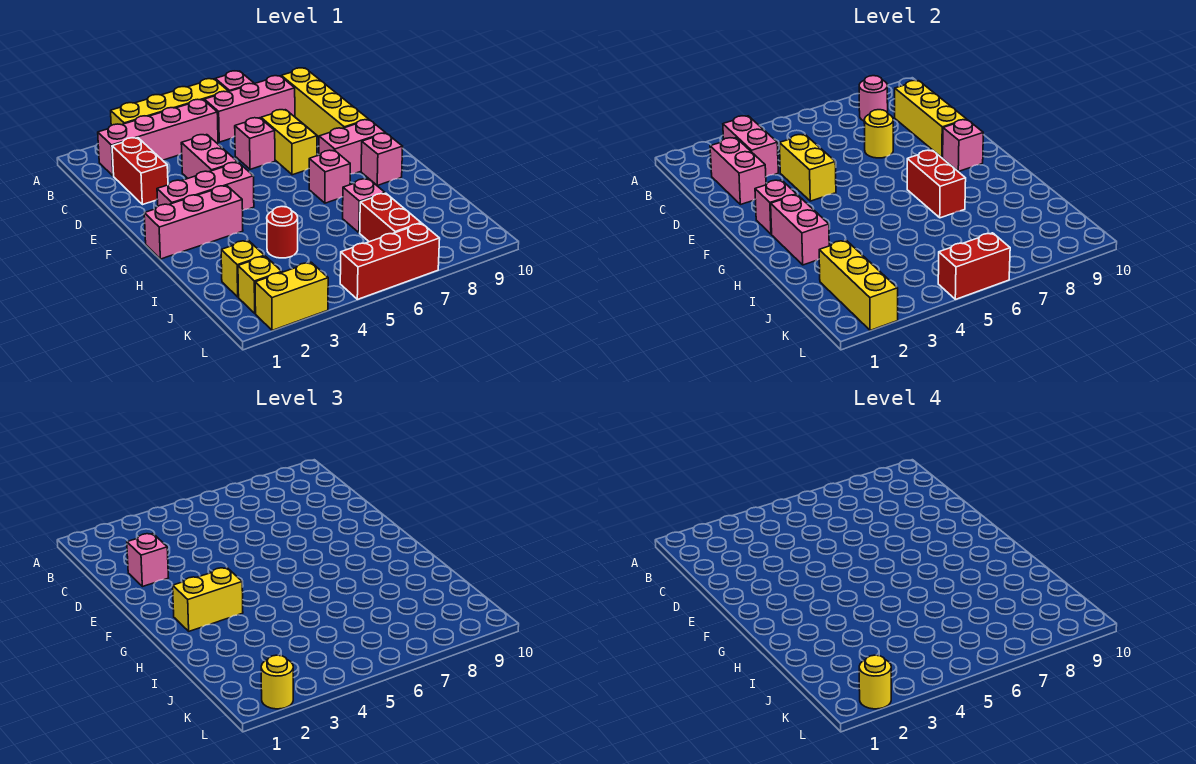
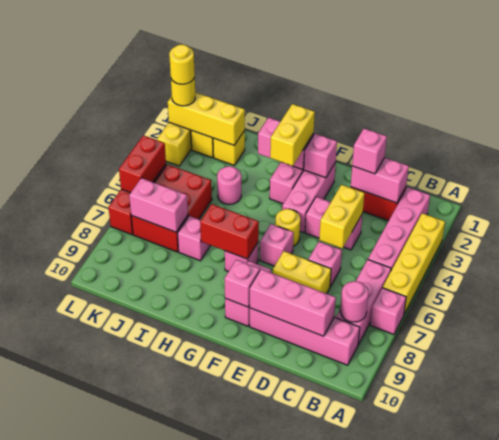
pink 1x2 brick [723,116,778,177] -> pink 1x2 brick moved to [129,178,188,232]
yellow 1x4 brick [281,68,369,137] -> pink 1x4 brick [250,308,360,365]
yellow 1x3 brick [895,80,967,158] -> pink 1x3 brick [249,269,336,336]
yellow 1x2 brick [779,135,836,201] -> yellow 1x2 brick turned to [319,185,364,248]
yellow 1x1 round brick [864,110,893,158] -> yellow 1x1 round brick moved to [275,209,300,246]
pink 1x1 brick [361,133,403,185] -> pink 1x1 brick moved to [260,224,294,266]
red 1x1 round brick [267,207,298,258] -> pink 1x1 round brick [217,166,241,204]
red 1x2 brick [360,193,421,242] -> red 2x3 brick [131,164,212,252]

